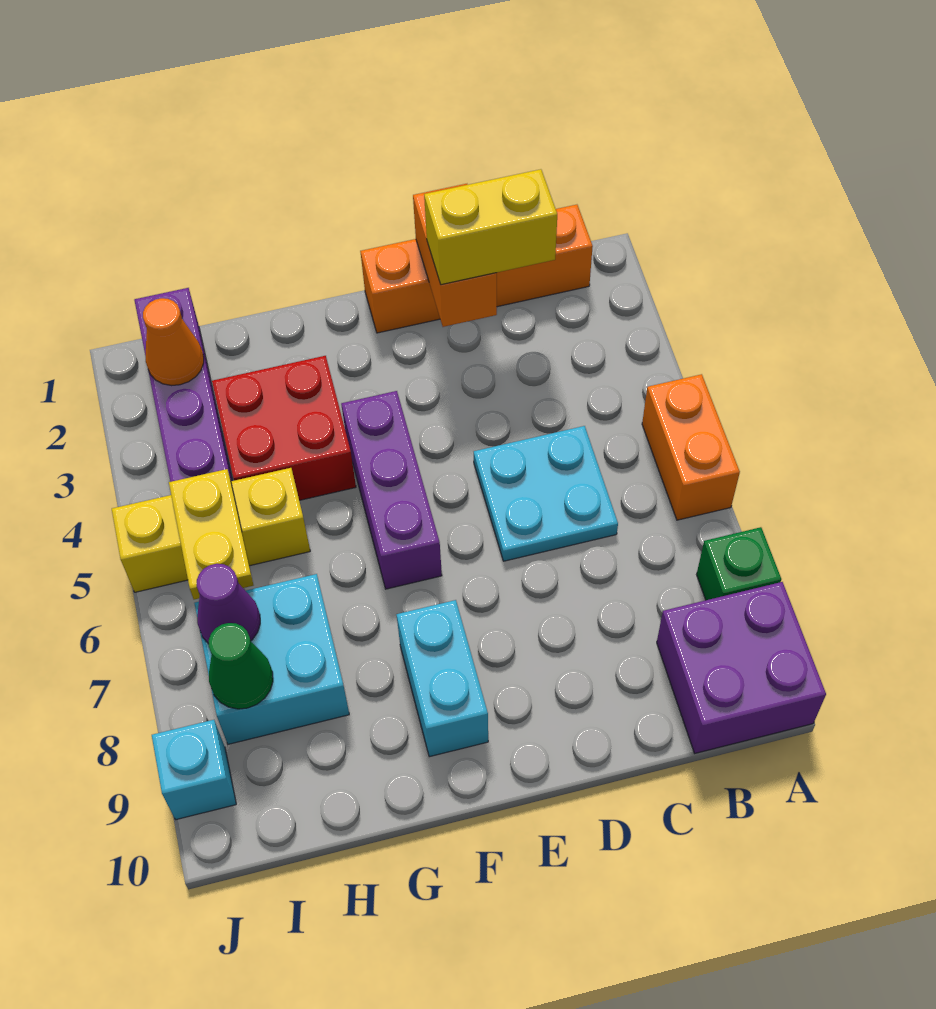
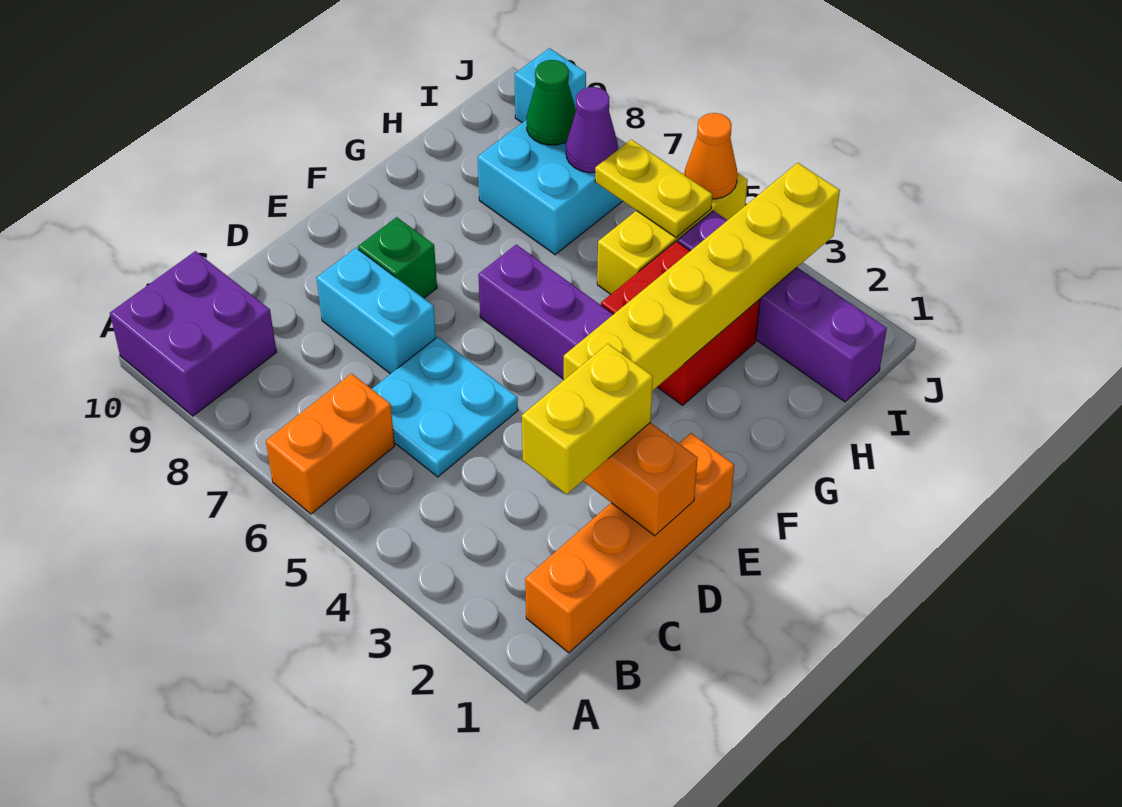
orange 1x2 brick [642,374,740,520] -> orange 1x2 brick turned to [266,374,395,514]
green 1x1 brick [697,527,781,600] -> green 1x1 brick moved to [358,217,437,298]
none -> yellow 1x6 brick [564,163,840,391]
cyan 1x2 brick [396,600,488,757] -> cyan 1x2 brick moved to [317,248,436,374]
orange 1x1 cone [143,298,204,386] -> orange 1x1 cone moved to [685,113,738,199]

